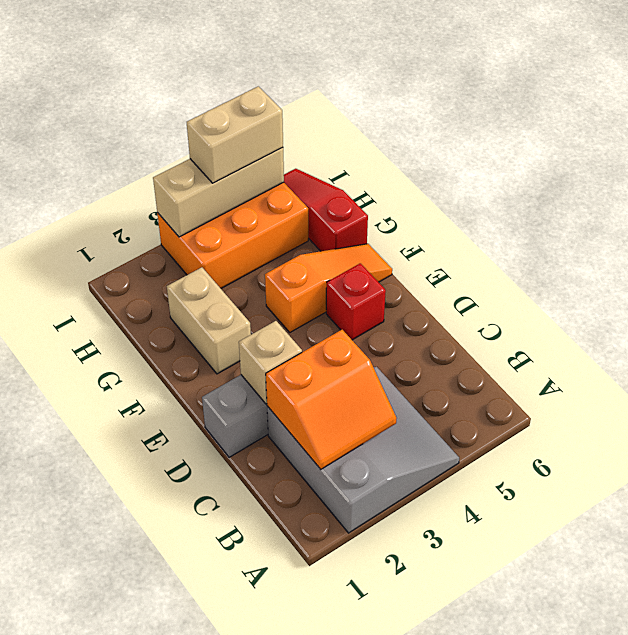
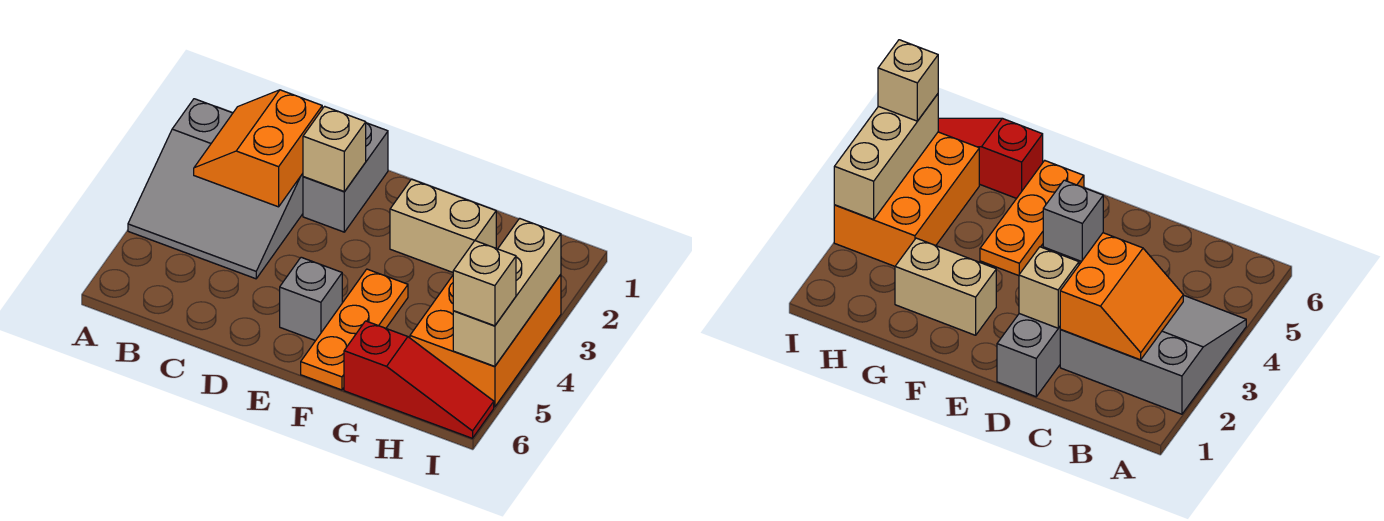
red 1x1 brick [326,263,386,340] -> grey 1x1 brick [280,257,342,341]
orange 1x3 slope [265,244,392,332] -> orange 1x3 plate [301,269,408,390]
tan 1x2 brick [187,86,283,183] -> tan 1x1 brick [453,241,516,326]

